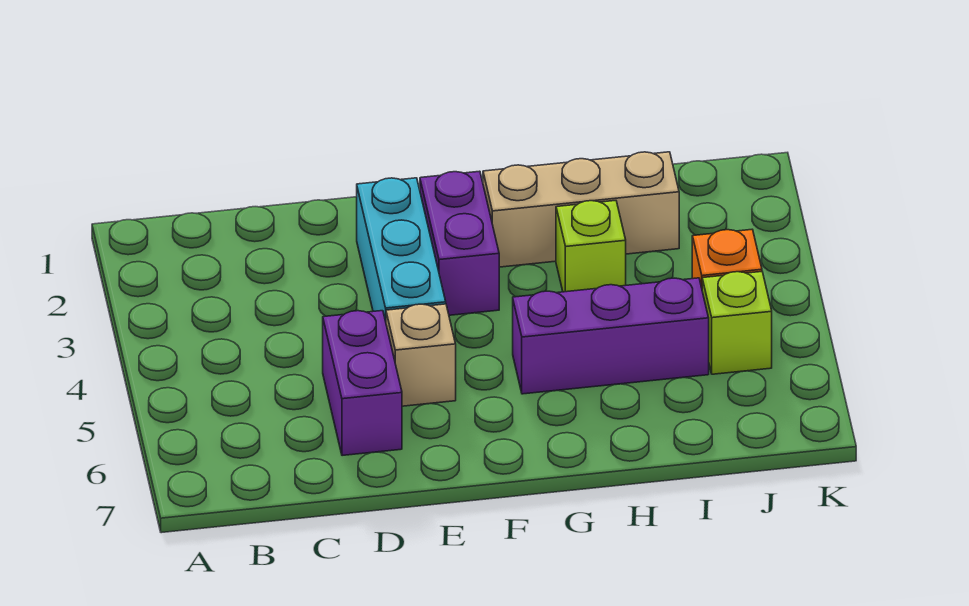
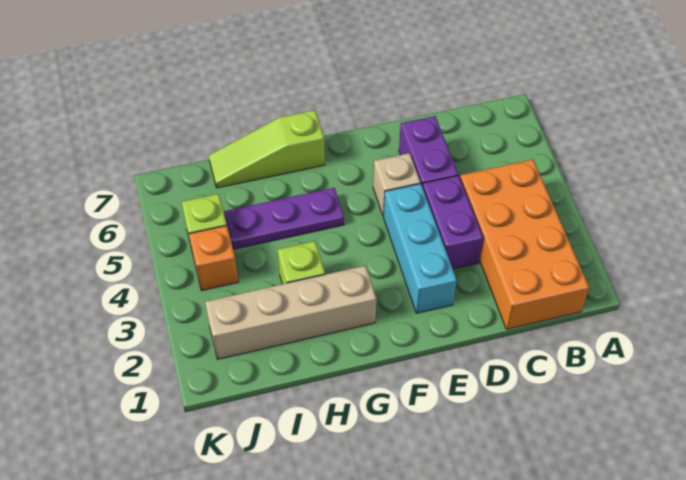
none -> orange 2x4 brick [460,159,589,330]
purple 1x2 brick [420,171,499,315] -> purple 1x2 brick moved to [423,175,483,269]
tan 1x3 brick [483,152,679,267] -> tan 1x4 brick [205,266,376,359]
purple 1x3 brick [513,278,709,394] -> purple 1x3 plate [224,188,344,249]
none -> lime 1x3 slope [209,110,325,188]

